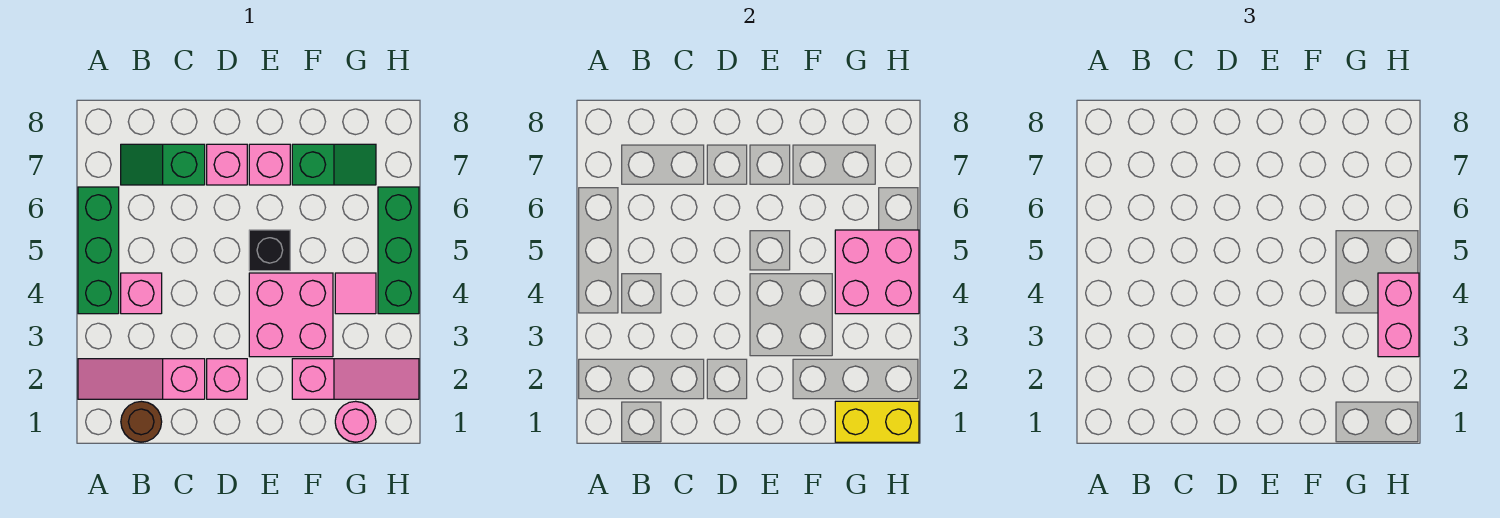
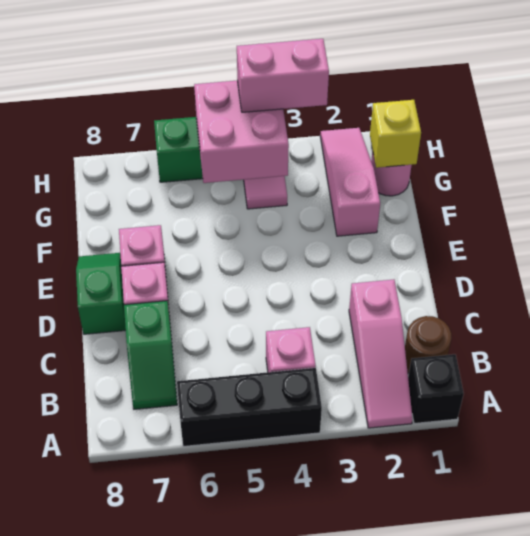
green 1x3 brick [78,187,119,314] -> black 1x3 brick [177,368,322,447]
pink 1x1 brick [207,359,247,399] -> none
pink 2x2 brick [249,273,333,357] -> none
black 1x1 brick [249,230,290,271] -> black 1x1 brick moved to [408,354,464,424]
green 1x2 slope [292,144,376,185] -> green 1x2 slope moved to [76,253,126,334]
yellow 1x2 brick [835,401,919,442] -> yellow 1x1 brick [370,100,421,168]

